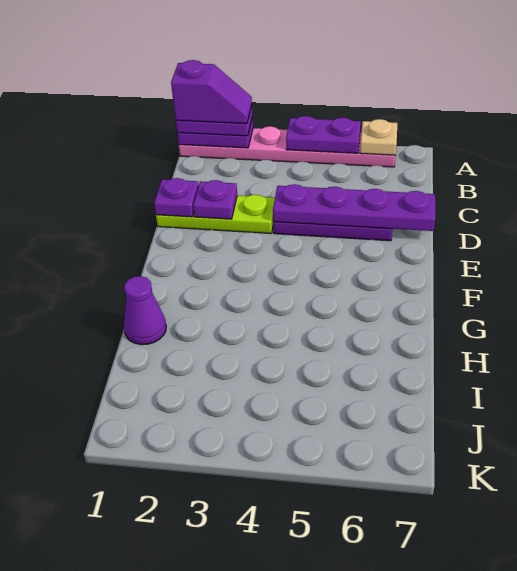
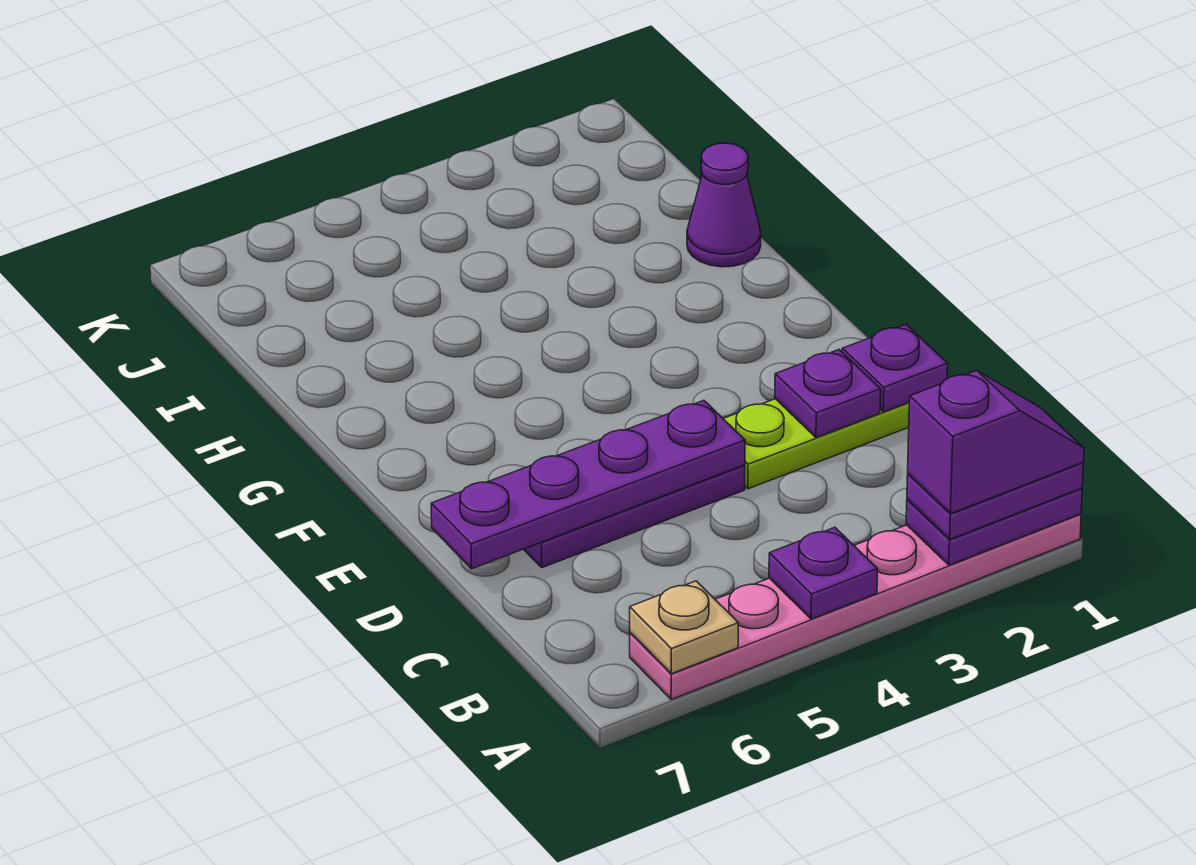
purple 1x2 slope [171,60,252,124] -> purple 1x2 slope turned to [908,370,1084,514]
purple 1x2 plate [286,116,361,153] -> purple 1x1 plate [769,527,878,619]

